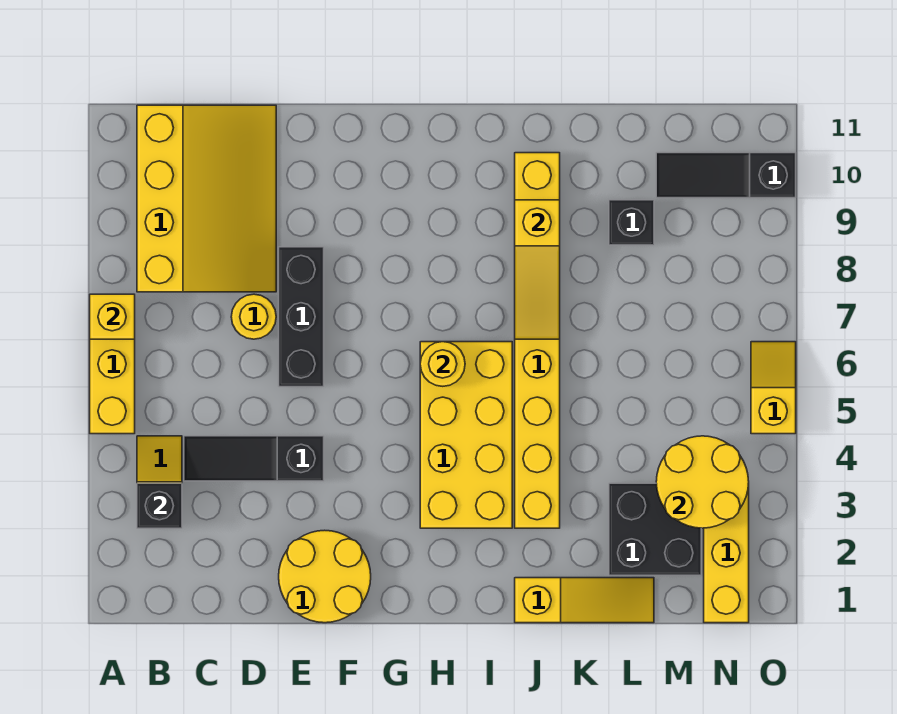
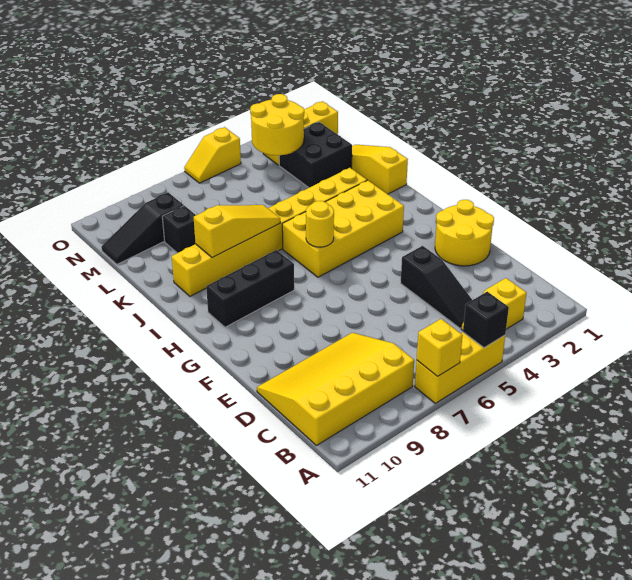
black 1x1 brick [137,483,182,528] -> black 1x1 brick moved to [463,292,509,348]
yellow 1x1 round brick [231,294,276,339] -> none
black 1x3 brick [279,247,324,387] -> black 1x3 brick moved to [206,250,294,327]
black 1x3 slope [656,153,796,198] -> black 1x3 slope turned to [101,192,184,264]

